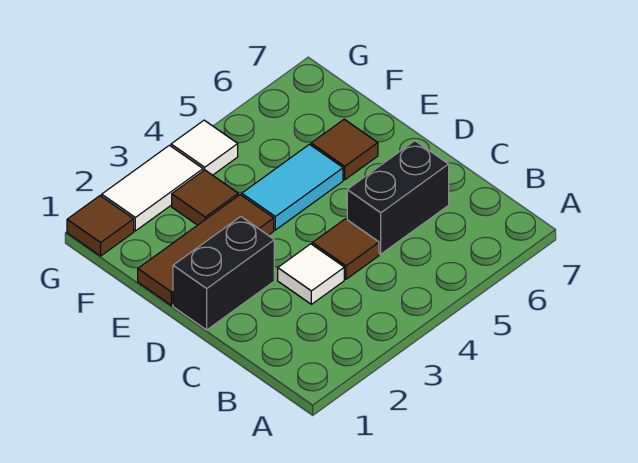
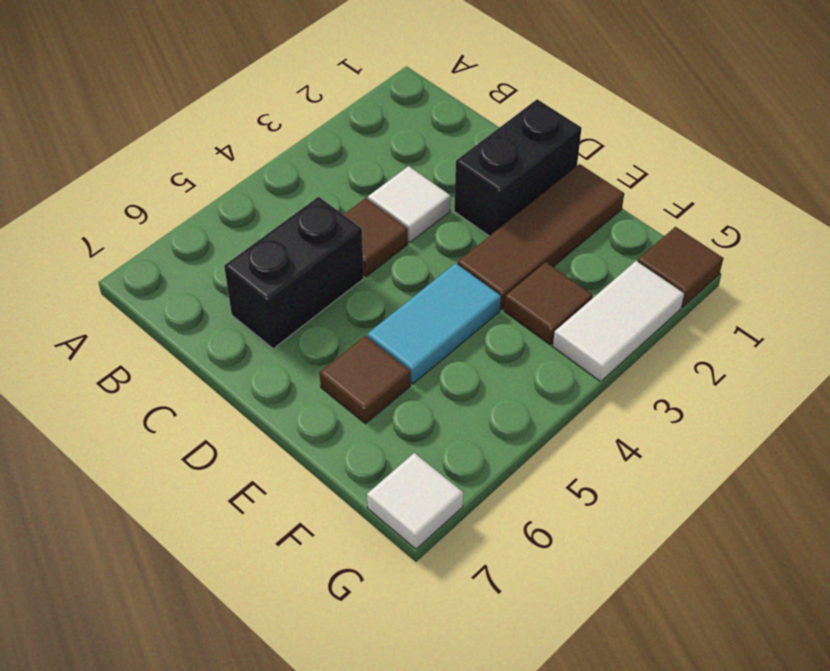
white 1x1 tile [171,120,238,175] -> white 1x1 tile moved to [367,453,463,549]

